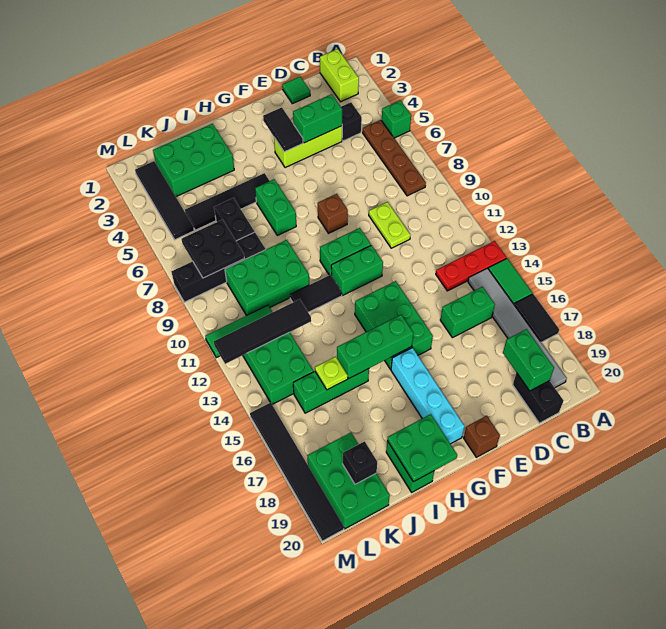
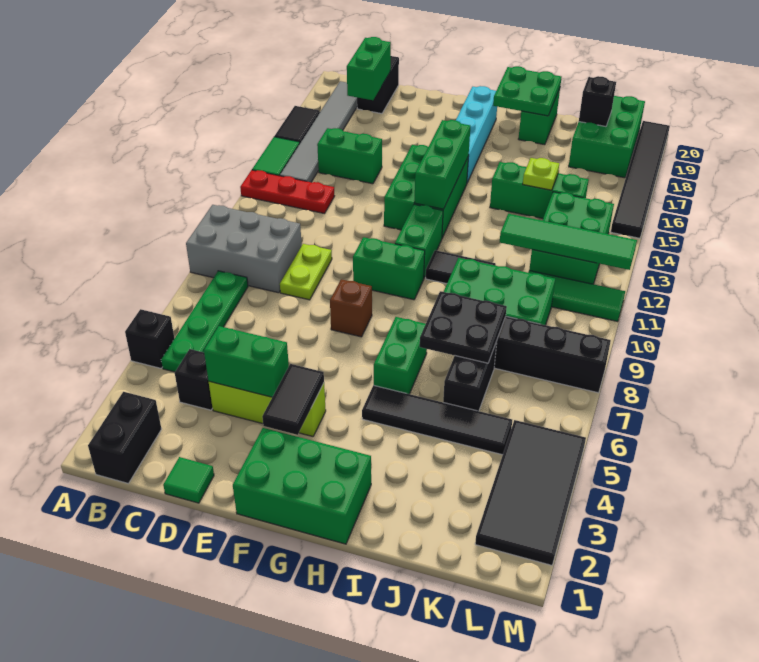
green 1x1 brick [382,100,411,138] -> black 1x1 brick [125,309,175,368]
none -> grey 2x3 brick [186,205,302,293]
lime 1x2 brick [320,49,359,102] -> black 1x2 brick [88,392,161,483]
brown 1x4 plate [363,120,426,196] -> green 1x4 plate [161,271,248,372]
green 1x2 brick [331,245,383,295] -> green 1x2 brick turned to [395,205,443,278]
brown 1x1 brick [464,416,500,457] -> none
green 1x3 brick [337,315,414,378] -> green 1x3 brick turned to [414,120,470,209]
green 2x3 brick [153,124,234,197] -> green 2x3 brick moved to [233,428,371,544]
black 1x4 tile [214,299,311,364] -> green 1x4 tile [500,214,637,270]
black 2x2 plate [181,220,244,278] -> black 2x2 plate moved to [420,291,507,363]
black 1x4 tile [135,161,194,240] -> black 2x4 tile [475,420,586,565]

